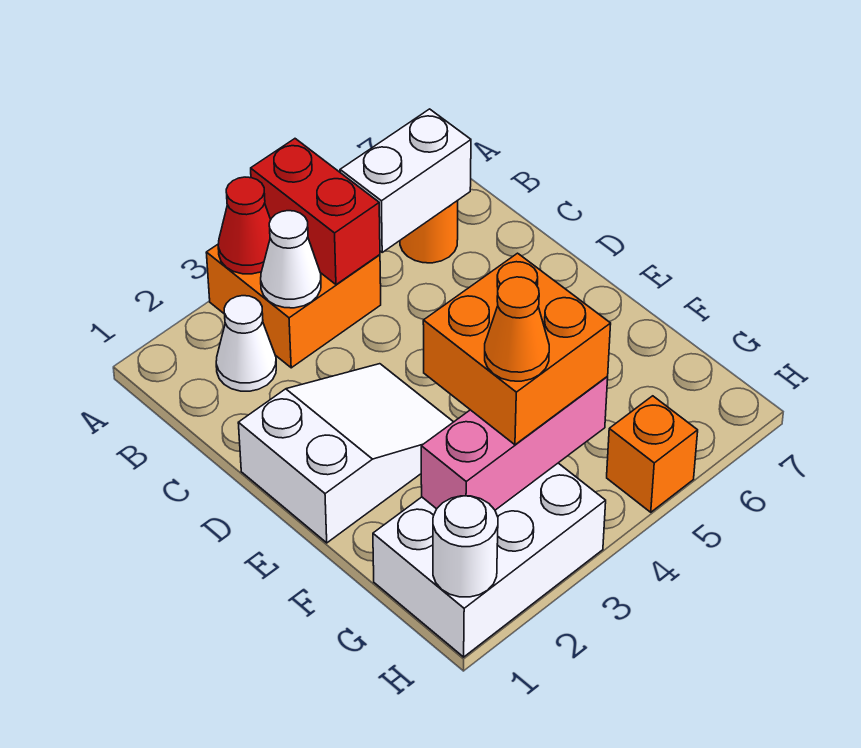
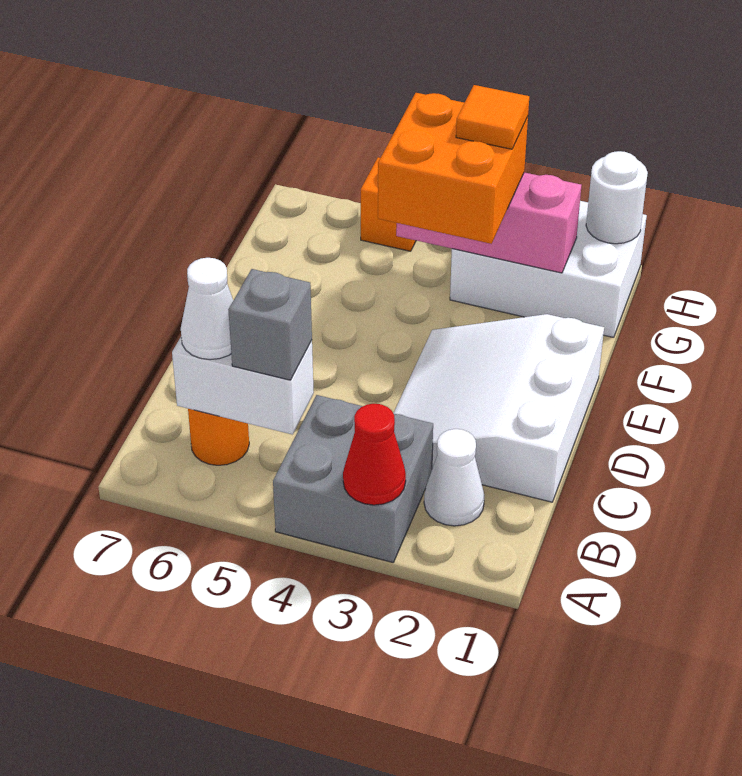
orange 2x2 brick [206,245,381,368] -> grey 2x2 brick [273,395,433,562]
red 1x2 brick [251,139,380,285] -> none
white 1x1 cone [261,211,321,308] -> white 1x1 cone moved to [181,258,233,360]
none -> grey 1x1 brick [228,269,312,380]
white 2x3 slope [238,364,453,543] -> white 3x3 slope [393,314,604,502]
orange 1x1 cone [485,277,549,381] -> orange 1x1 tile [456,85,529,149]

